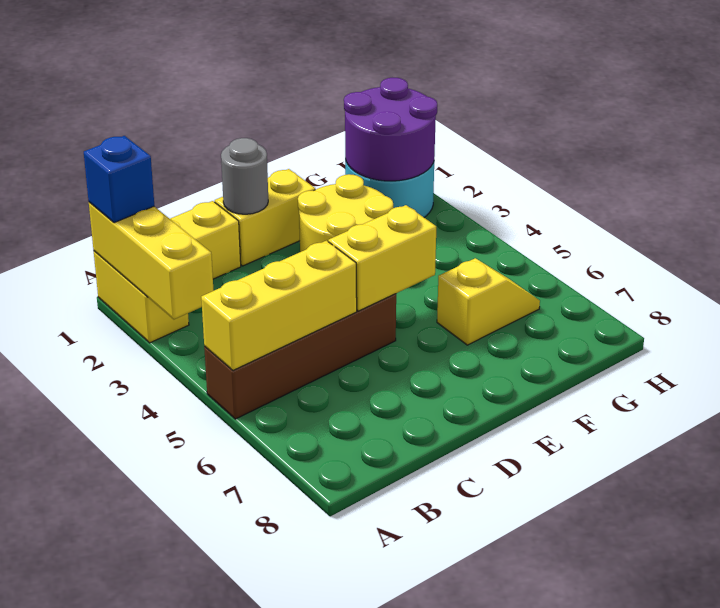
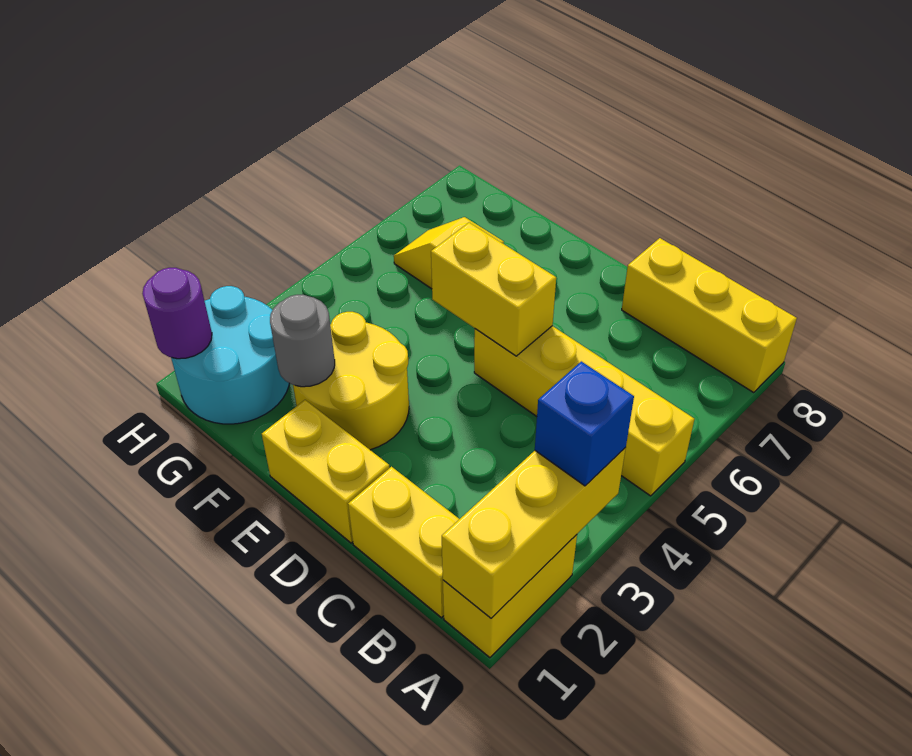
blue 1x1 brick [84,136,154,223] -> blue 1x1 brick moved to [535,361,634,486]
brown 1x4 brick [204,294,396,419] -> yellow 1x4 brick [474,326,694,496]
yellow 1x3 brick [201,241,357,370] -> yellow 1x3 brick moved to [622,238,797,392]
grey 1x1 round brick [221,138,268,214] -> grey 1x1 round brick moved to [270,295,335,387]
purple 2x2 round brick [344,78,437,181] -> purple 1x1 round brick [142,268,212,359]

